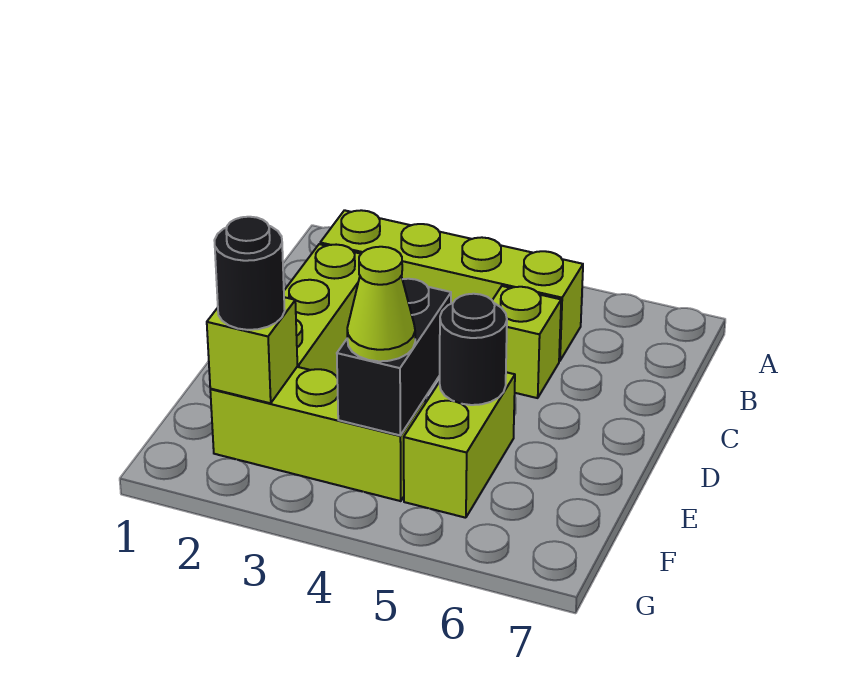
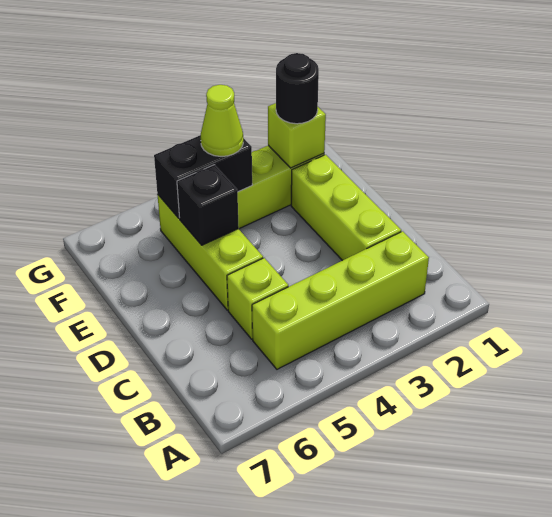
black 1x2 brick [337,279,451,435] -> black 1x2 brick turned to [154,135,252,218]
lime 1x2 brick [404,372,515,518] -> lime 1x3 brick [157,194,263,310]
black 1x1 round brick [440,294,507,405] -> black 1x1 brick [177,165,239,245]

